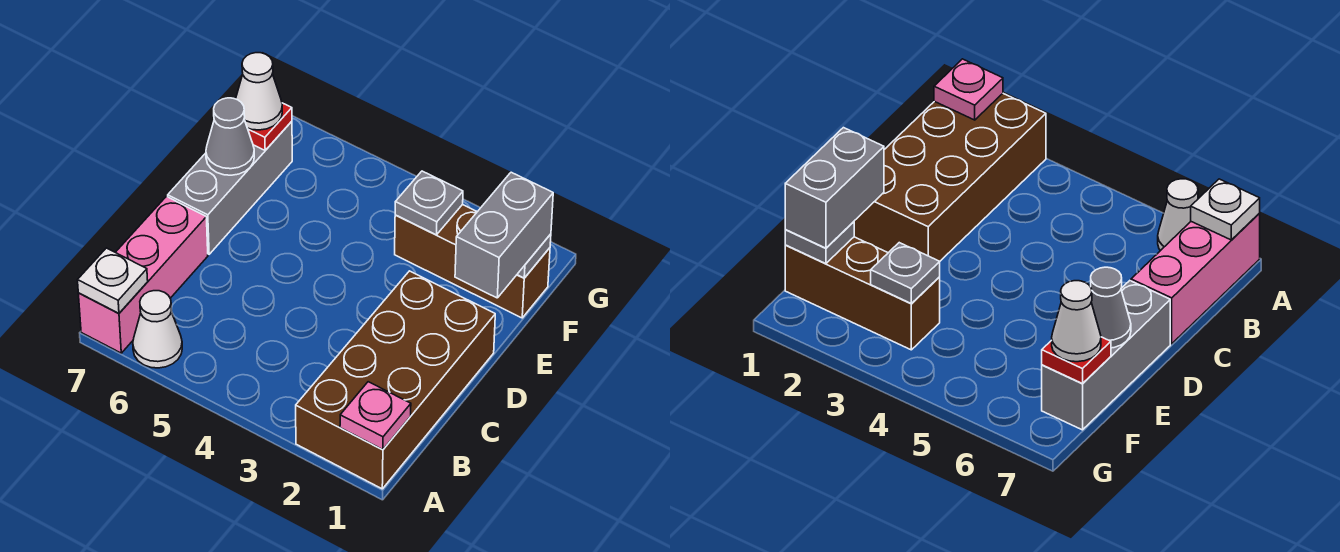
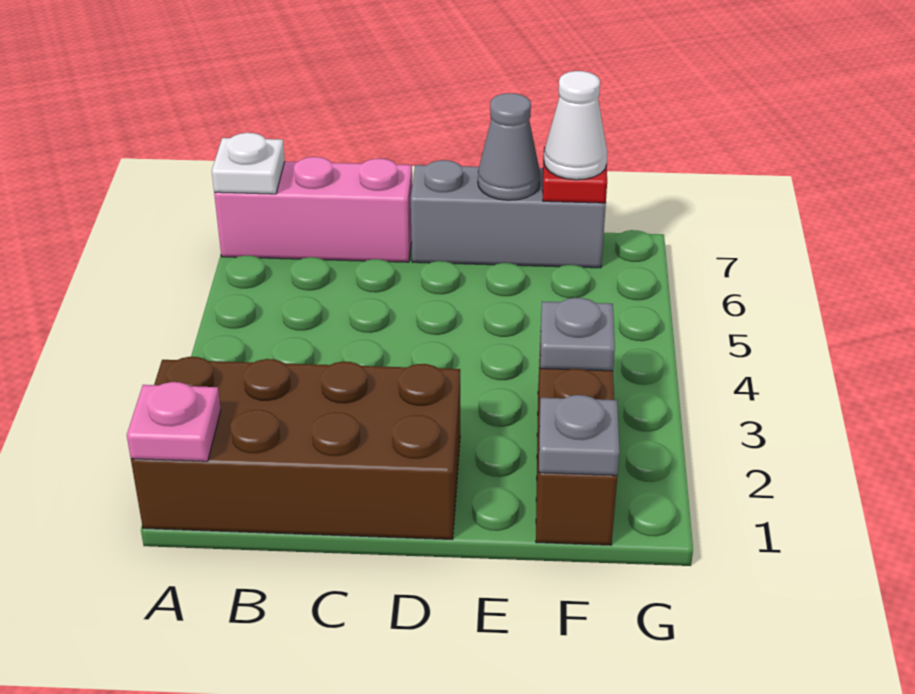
white 1x1 cone [133,291,182,368] -> none
grey 1x2 brick [455,172,553,298] -> none

